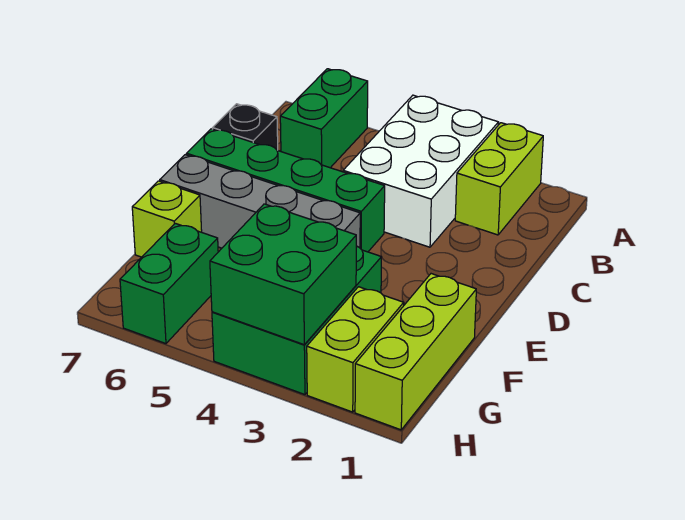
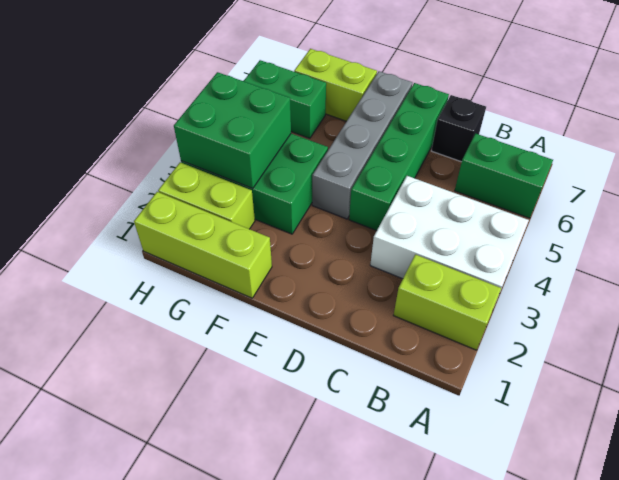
lime 1x1 brick [132,181,202,257] -> lime 1x2 brick [294,49,377,121]

